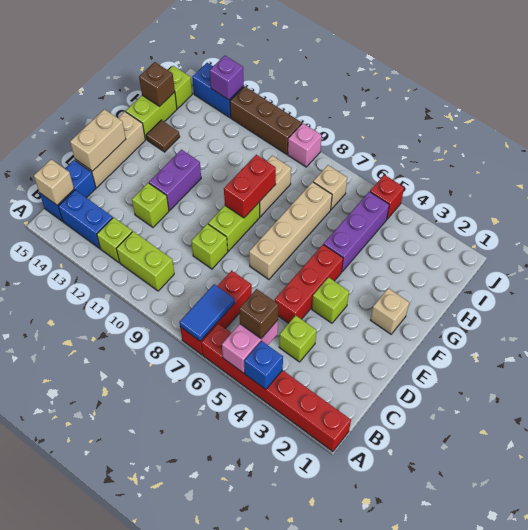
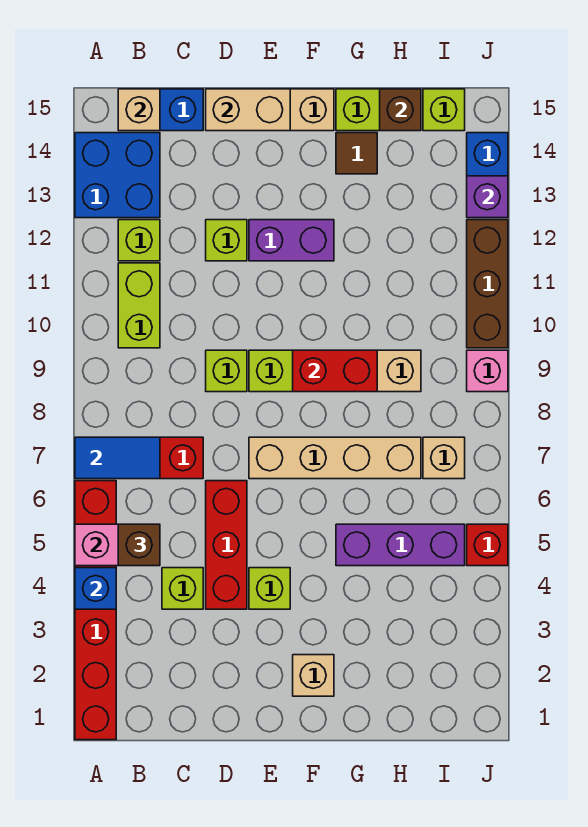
blue 1x2 brick [58,190,113,249] -> blue 2x2 brick [75,133,160,218]
red 1x3 brick [275,245,343,323] -> red 1x3 brick turned to [206,481,247,609]

